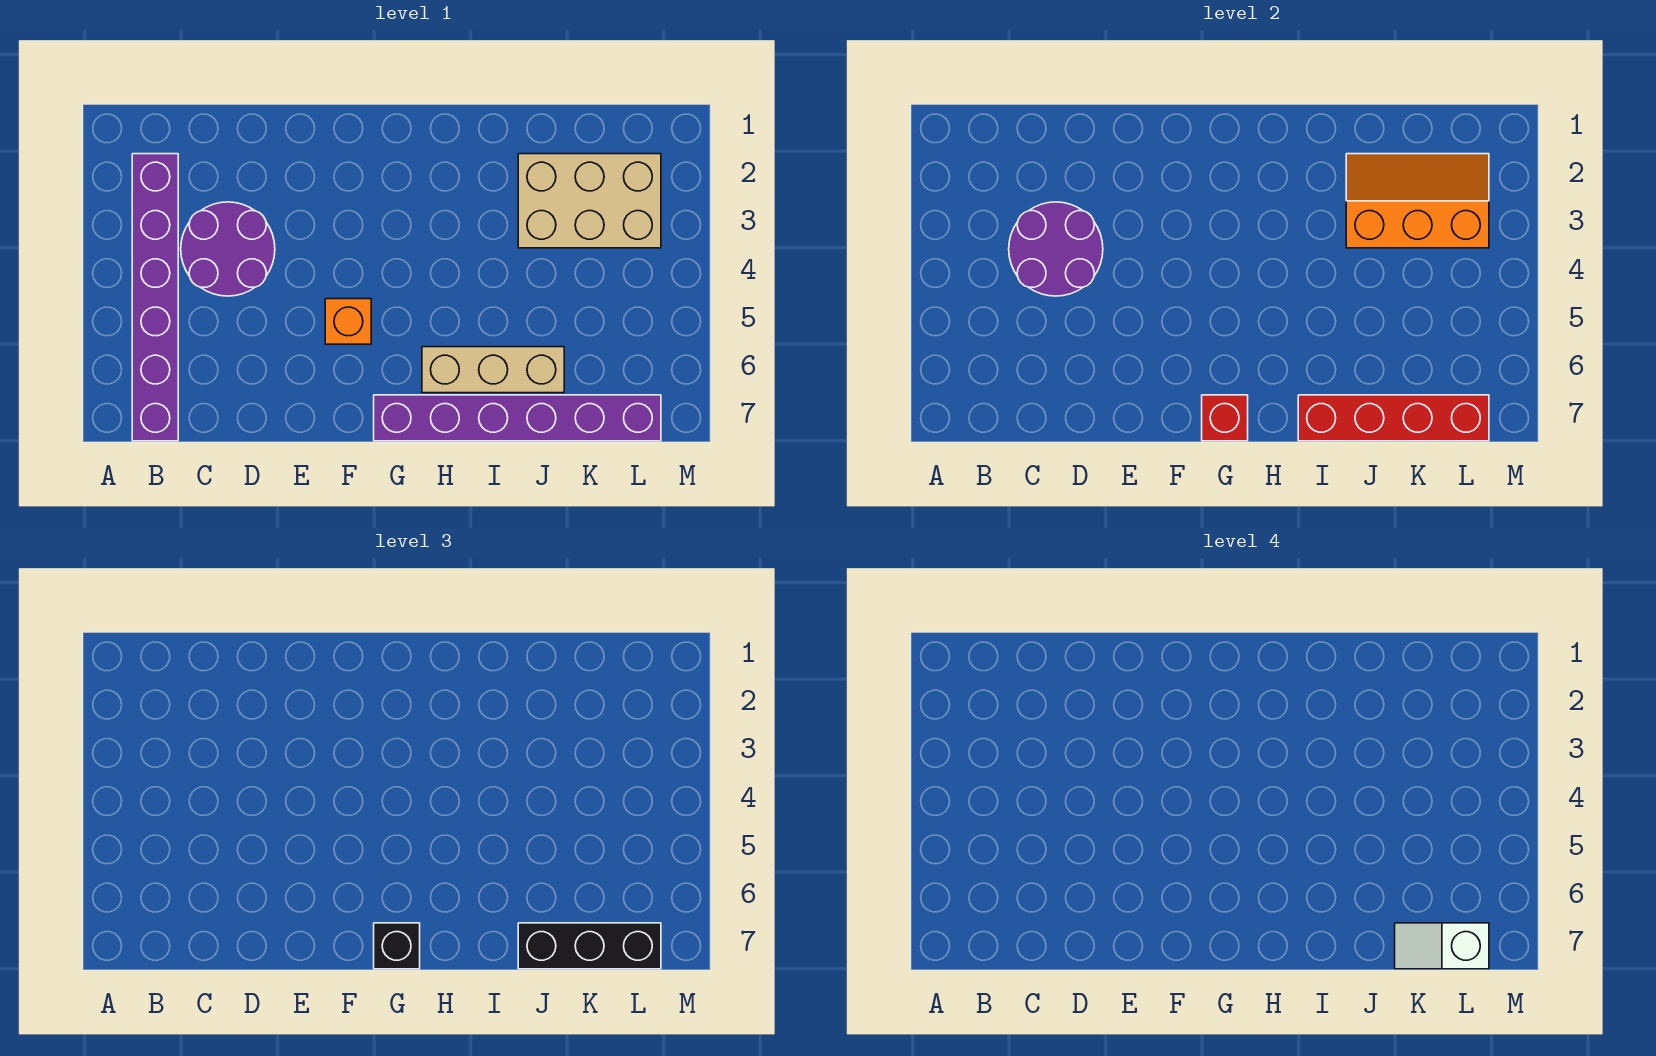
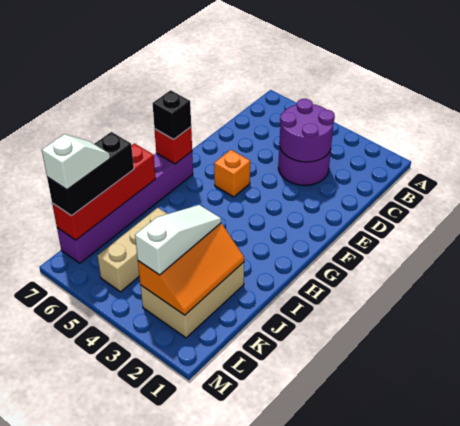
purple 1x6 brick [132,154,178,441] -> none
tan 1x3 brick [422,347,564,393] -> tan 1x3 brick moved to [98,208,167,292]
none -> white 1x3 slope [135,205,221,275]

